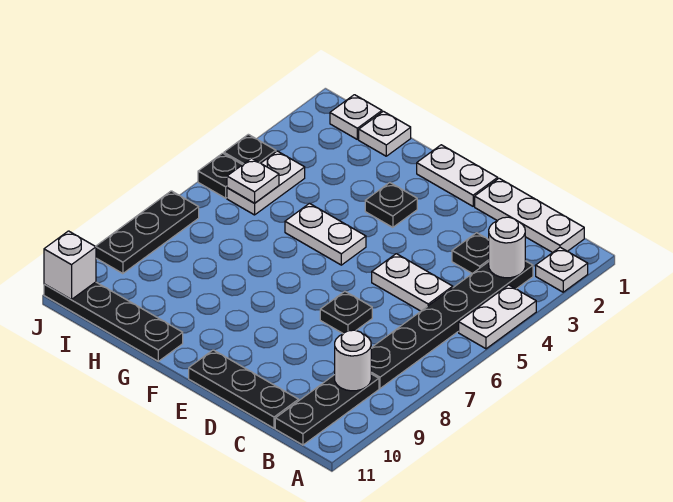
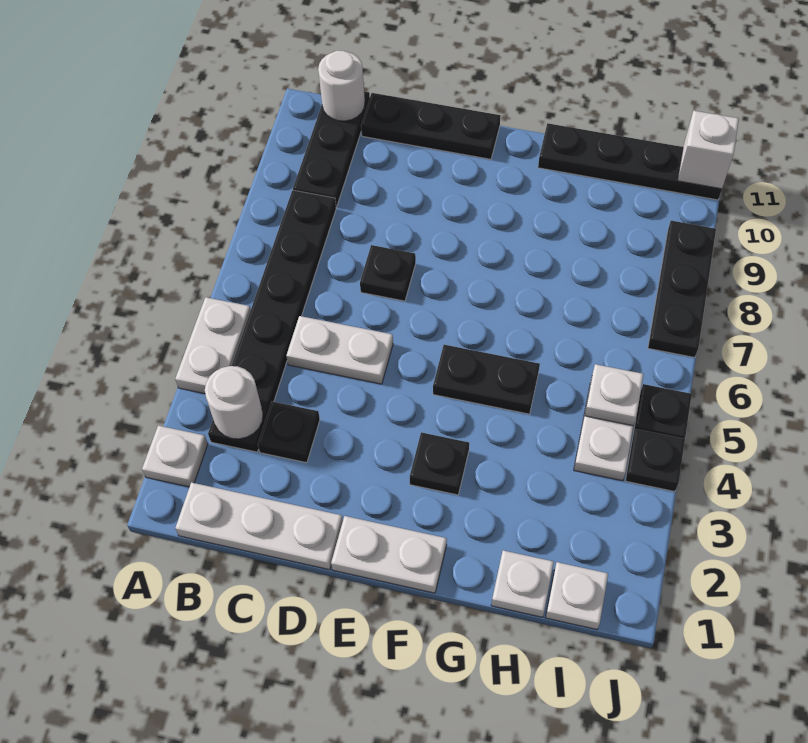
white 1x1 round brick [335,330,371,391] -> white 1x1 round brick moved to [318,51,365,121]
white 1x2 plate [285,203,366,265] -> black 1x2 plate [433,345,540,414]

